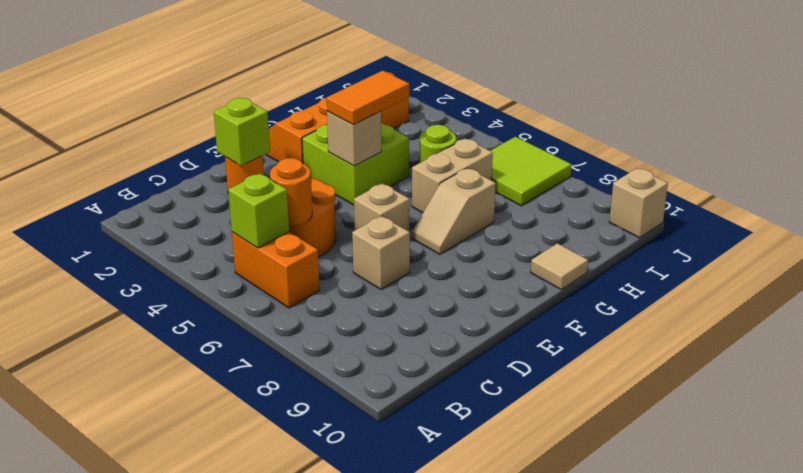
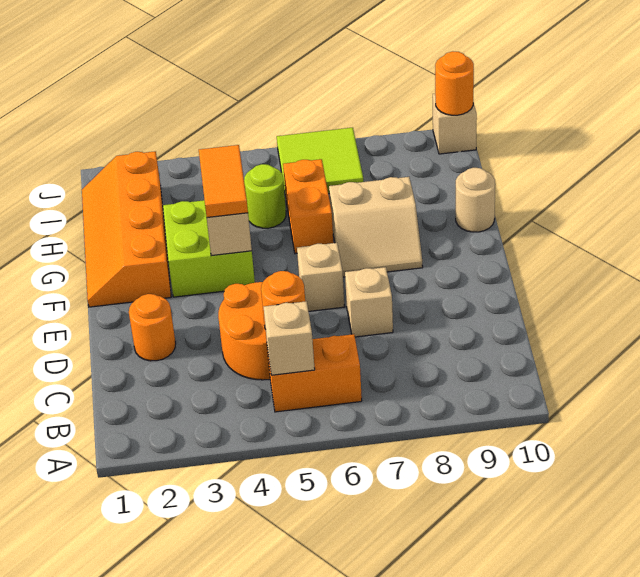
lime 1x1 brick [228,174,289,248] -> tan 1x1 brick [264,301,315,375]
lime 1x1 brick [214,98,270,166] -> none
tan 1x2 slope [412,168,496,254] -> tan 2x2 slope [329,177,423,277]
tan 1x2 brick [412,139,493,213] -> orange 1x2 brick [283,159,334,254]
tan 1x1 tile [531,243,588,290] -> tan 1x1 round brick [456,168,495,232]
none -> orange 1x1 round brick [435,51,474,115]

